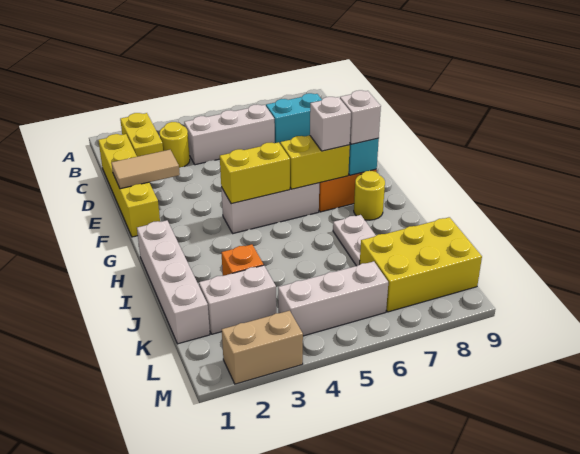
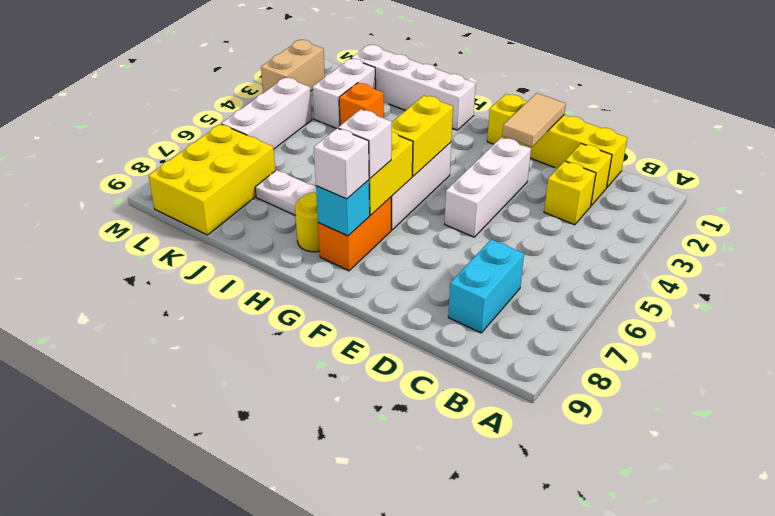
yellow 1x2 brick [120,113,163,157] -> yellow 1x1 brick [565,144,612,206]
yellow 1x1 round brick [159,122,190,168] -> yellow 1x1 brick [544,161,596,225]
white 1x3 brick [184,104,275,165] -> white 1x3 brick moved to [445,137,531,237]

